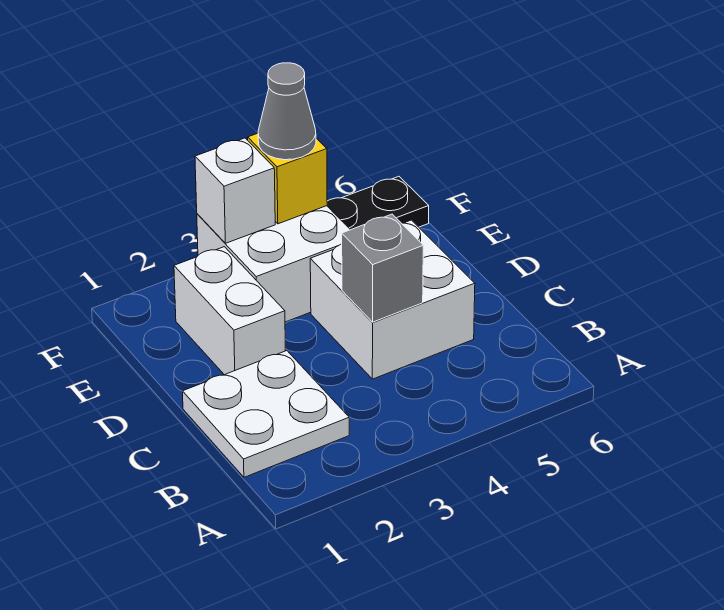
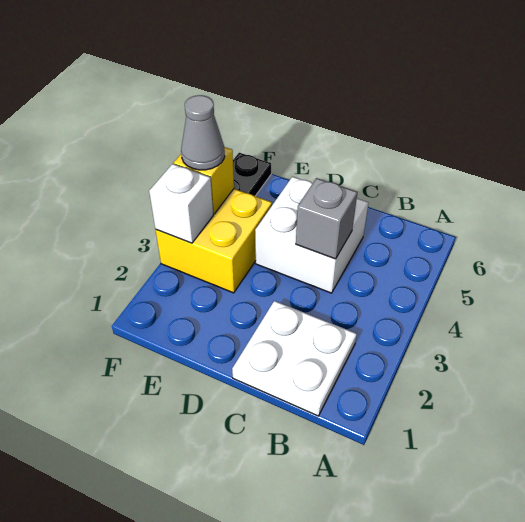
white 1x2 brick [174,247,285,375] -> none
white 2x2 brick [197,206,350,322] -> yellow 2x2 brick [156,189,272,293]

